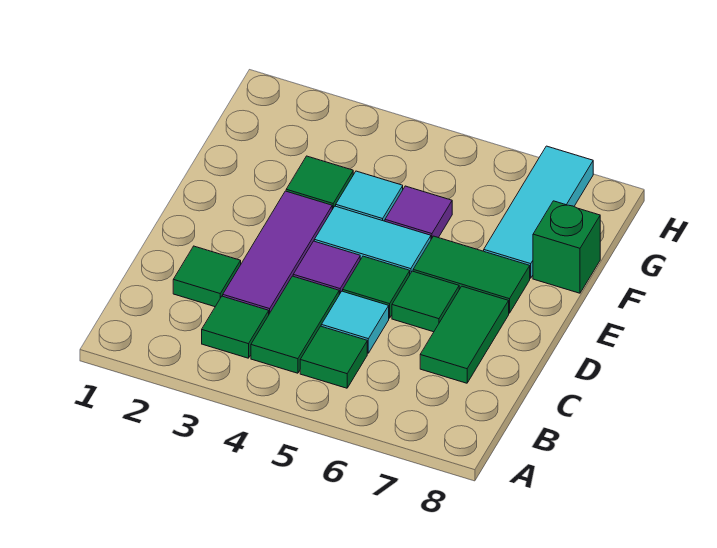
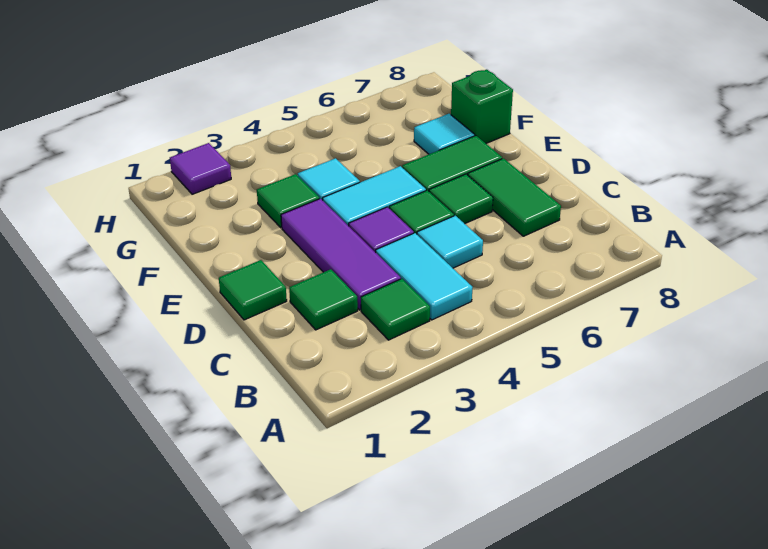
green 1x2 tile [251,276,339,373] -> cyan 1x2 tile [376,233,473,320]
green 1x1 tile [300,326,367,388] -> green 1x1 tile moved to [219,260,287,320]
purple 1x1 tile [385,186,452,239] -> purple 1x1 tile moved to [170,143,231,194]
cyan 1x3 tile [484,146,593,278] -> cyan 1x1 tile [414,114,475,154]

